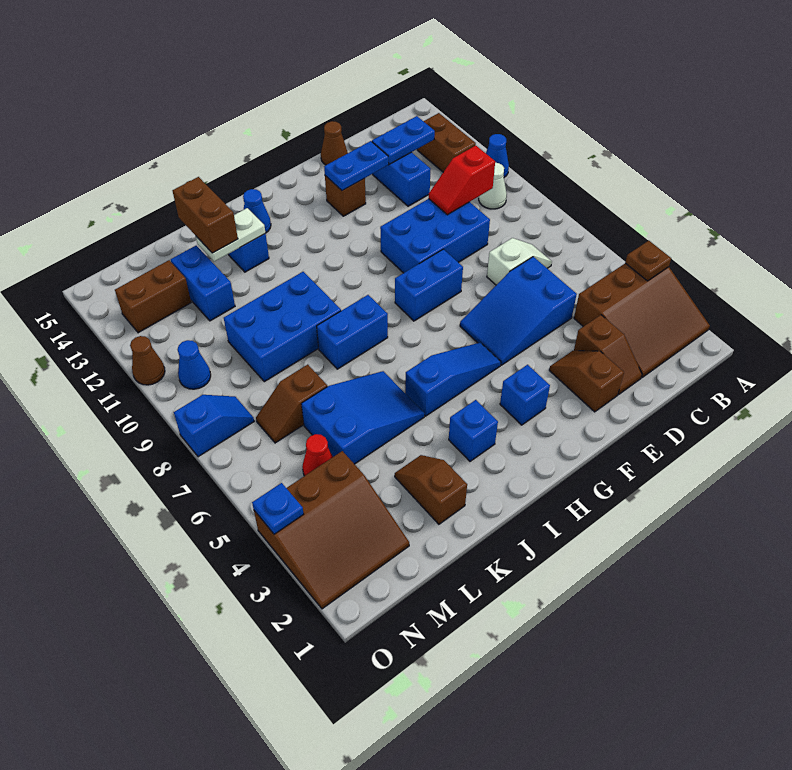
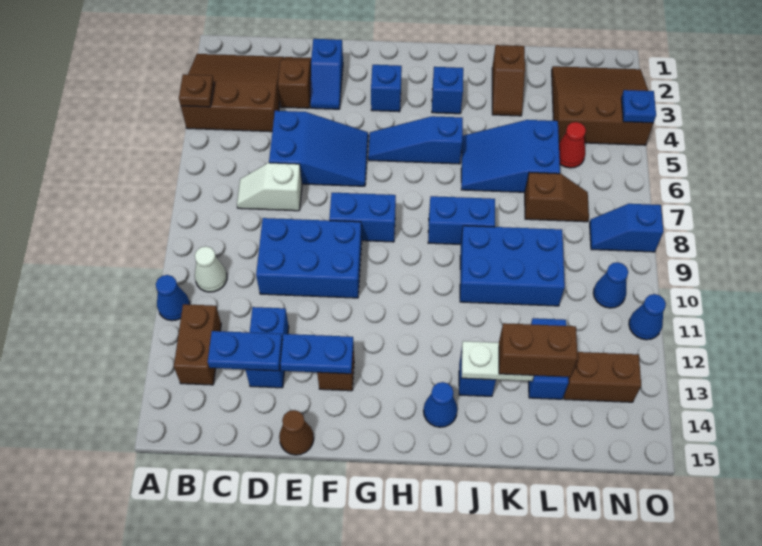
red 1x2 slope [429,145,495,215] -> none
brown 1x2 slope [549,351,624,412] -> blue 1x2 slope [310,39,343,109]
brown 1x2 brick [173,177,238,253] -> brown 1x2 brick turned to [499,323,578,377]
brown 1x1 cone [130,336,165,385] -> blue 1x1 cone [629,294,666,340]

